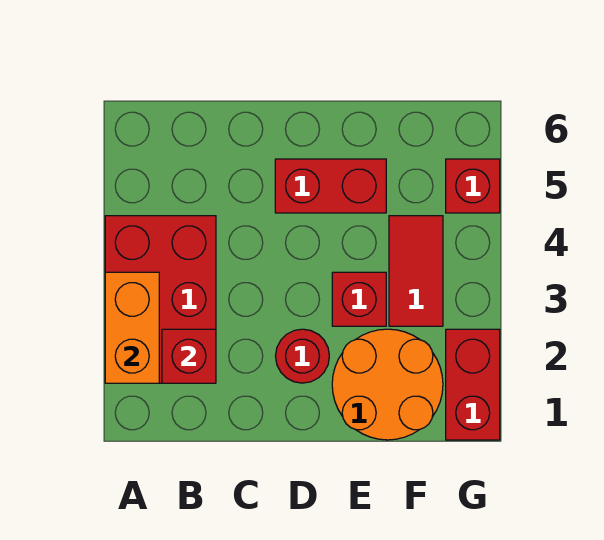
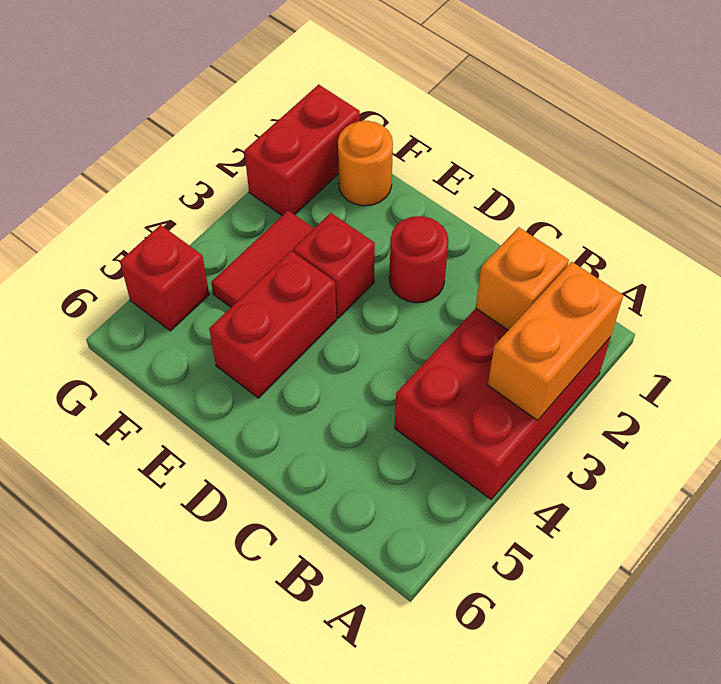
red 1x1 brick [162,329,216,383] -> orange 1x1 brick [476,227,569,330]
red 1x2 brick [275,159,386,213] -> red 1x2 brick turned to [209,251,336,398]
orange 2x2 round brick [332,329,443,440] -> orange 1x1 round brick [338,121,393,206]

